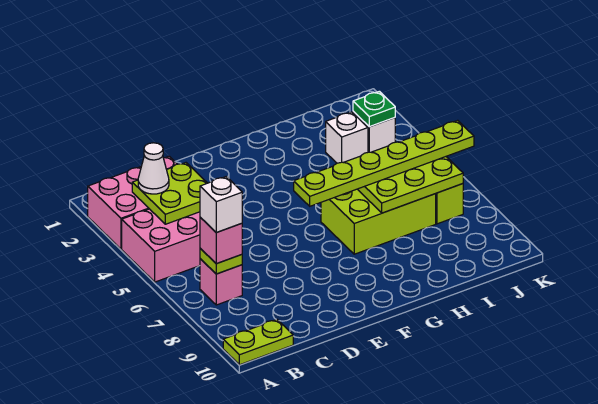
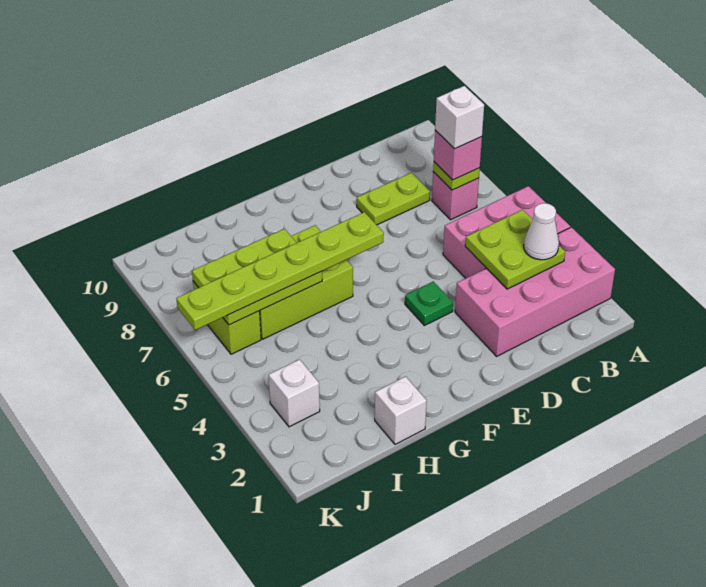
pink 2x3 brick [88,156,177,249] -> pink 2x4 brick [455,227,615,356]
lime 1x2 plate [223,320,293,365] -> lime 1x2 plate moved to [357,173,430,225]
white 1x1 brick [326,112,368,163] -> white 1x1 brick moved to [375,377,427,444]
green 1x1 plate [353,91,395,127] -> green 1x1 plate moved to [405,281,453,325]

